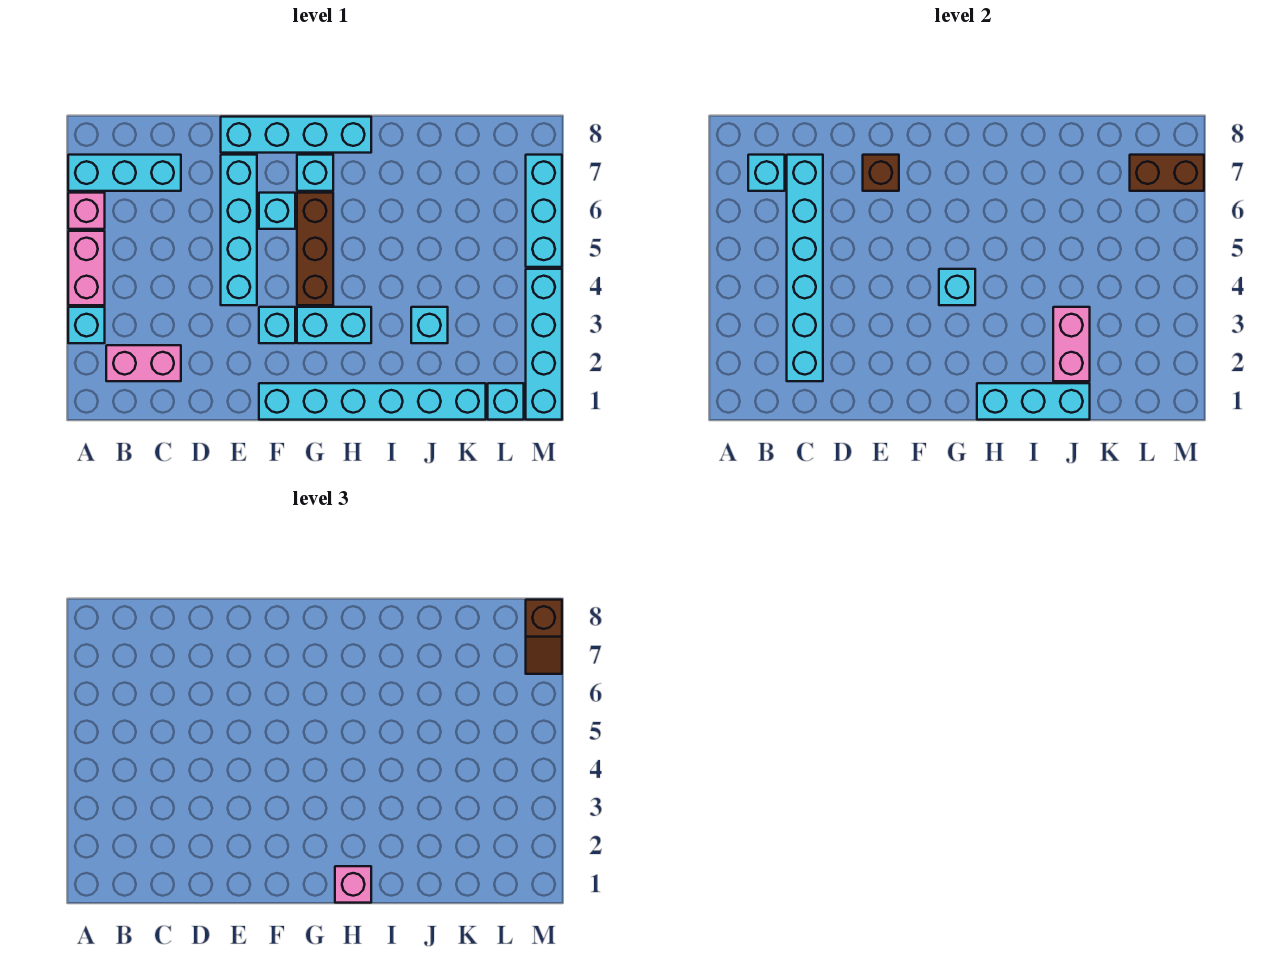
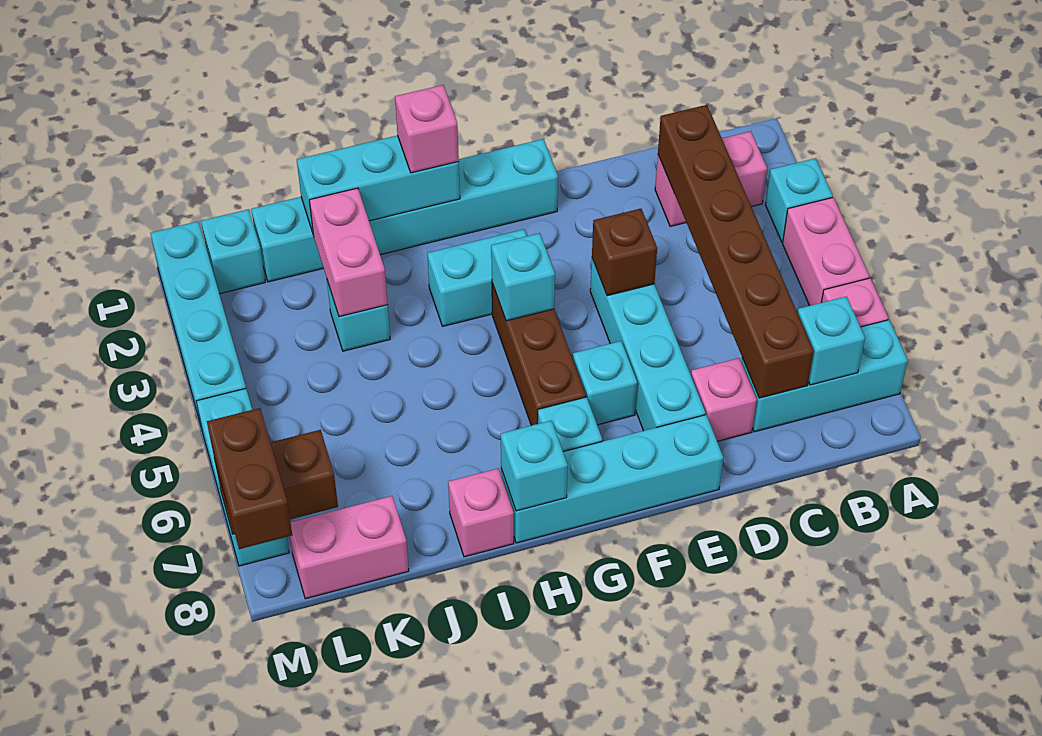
cyan 1x6 brick [787,155,823,381] -> brown 1x6 brick [658,105,814,398]
none -> pink 1x1 brick [691,358,757,441]
brown 1x1 brick [863,155,899,191] -> brown 1x1 brick moved to [592,209,657,296]
cyan 1x1 brick [259,307,295,343] -> cyan 1x1 brick moved to [501,421,568,511]
none -> pink 1x1 brick [448,469,514,557]
none -> pink 1x2 brick [290,496,409,599]
brown 1x2 slope [526,600,562,674] -> brown 1x2 brick [207,408,292,549]

